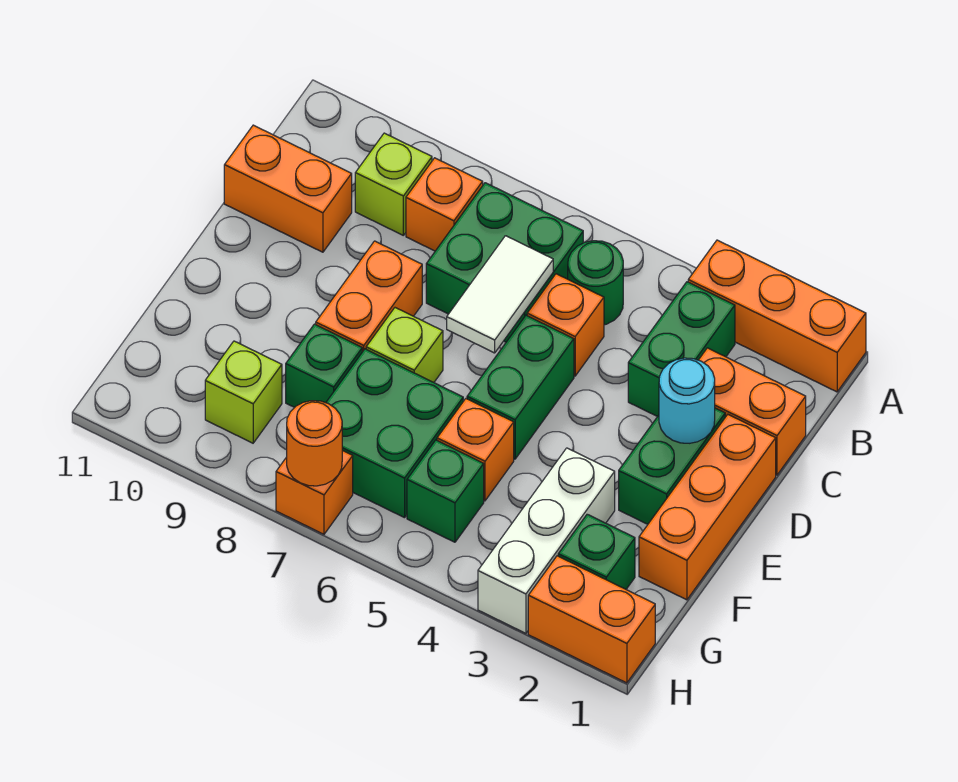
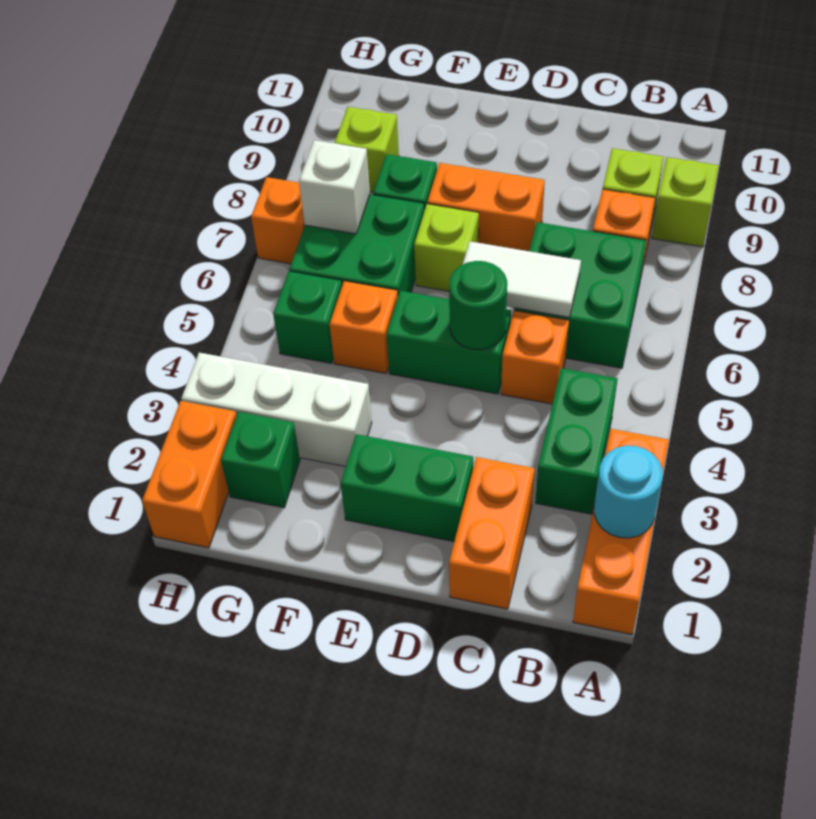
none -> lime 1x1 brick [652,157,719,247]
green 1x2 brick [628,282,735,417] -> green 1x2 brick turned to [535,368,617,514]
green 1x1 round brick [568,241,623,325] -> green 1x1 round brick moved to [449,261,507,350]
orange 1x2 brick [224,125,352,252] -> none
orange 1x3 brick [639,415,776,600] -> none
cyan 1x1 round brick [659,358,715,443] -> cyan 1x1 round brick moved to [594,445,663,538]
none -> white 1x1 brick [299,140,370,234]
orange 1x1 round brick [287,401,342,486] -> none

